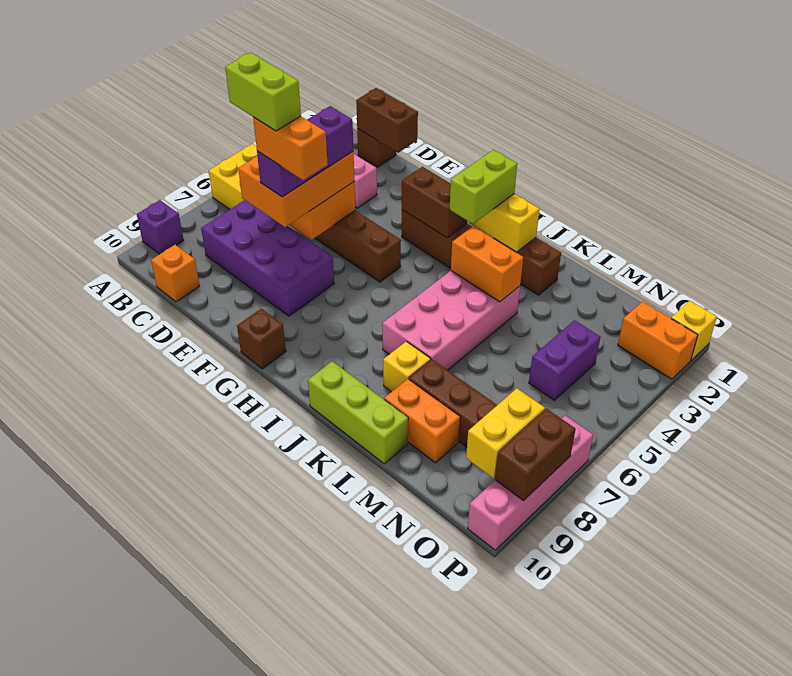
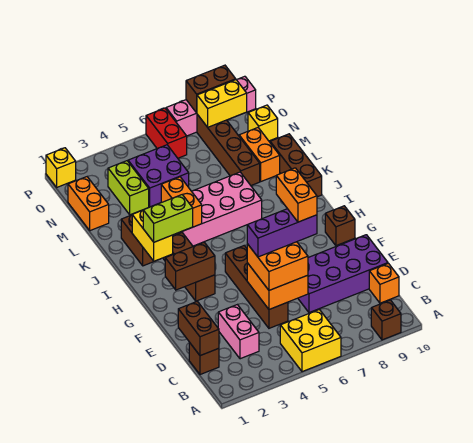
purple 1x1 brick [137,200,184,254] -> brown 1x1 brick [371,300,401,340]
purple 2x4 brick [201,200,334,316] -> purple 2x4 brick turned to [298,235,388,313]
orange 2x3 brick [238,151,355,227] -> orange 2x2 brick [247,242,308,290]
lime 1x2 brick [225,53,301,131] -> lime 1x2 brick moved to [108,161,149,215]
brown 1x2 brick [402,167,467,238] -> brown 1x2 brick turned to [165,242,215,290]
lime 1x3 brick [308,361,408,464] -> brown 1x3 brick [270,134,322,197]
yellow 1x1 brick [383,341,431,392] -> yellow 1x1 brick moved to [248,105,278,141]
purple 1x2 brick [529,320,600,400] -> purple 2x2 brick [128,145,189,207]
orange 1x2 brick [618,302,698,379] -> orange 1x2 brick moved to [68,177,109,231]
none -> red 1x2 brick [146,108,187,158]

